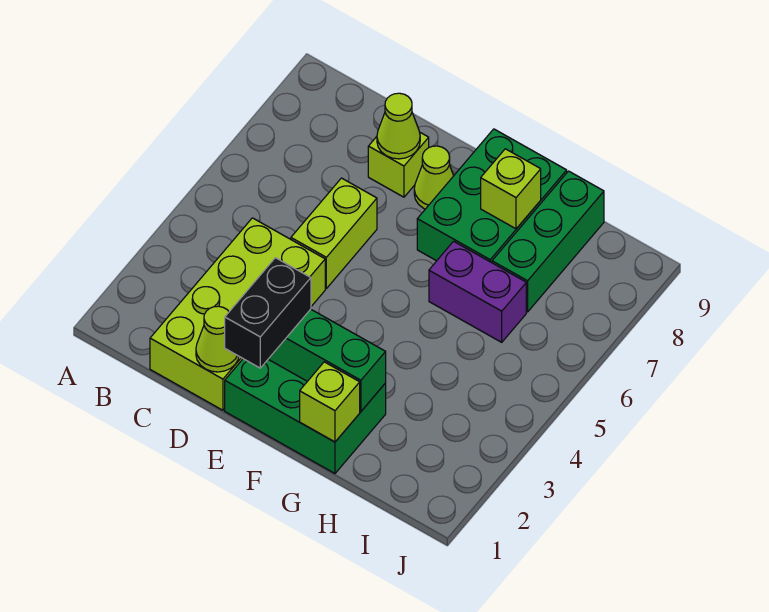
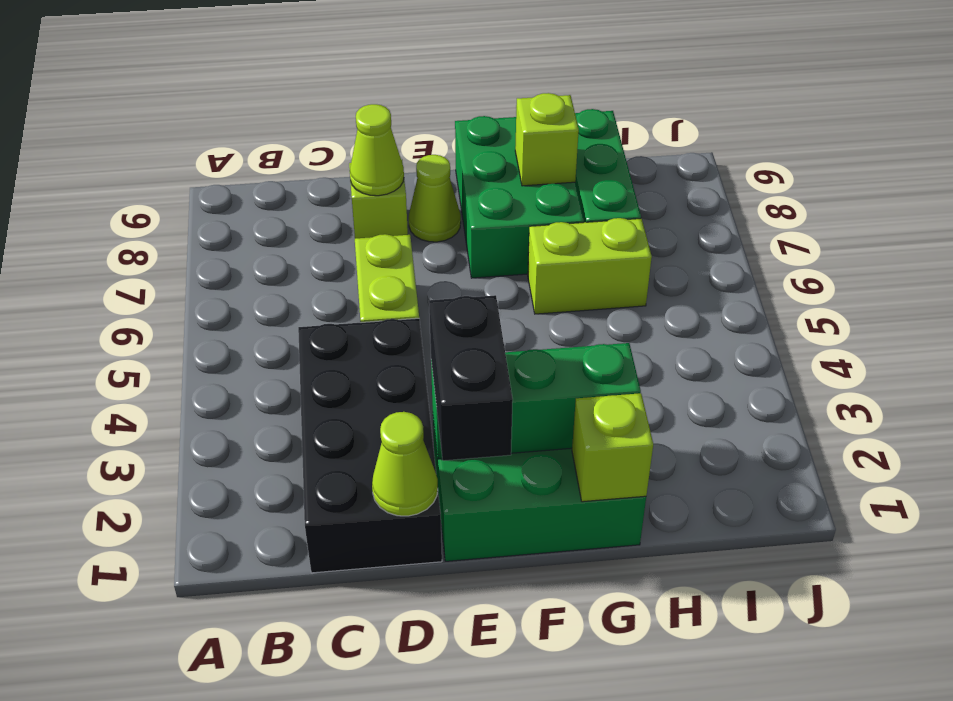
lime 2x4 brick [150,218,325,410] -> black 2x4 brick [298,318,442,573]
purple 1x2 brick [429,241,526,342] -> lime 1x2 brick [528,218,652,314]

